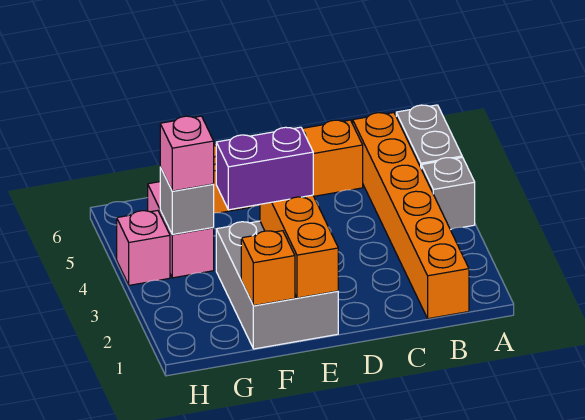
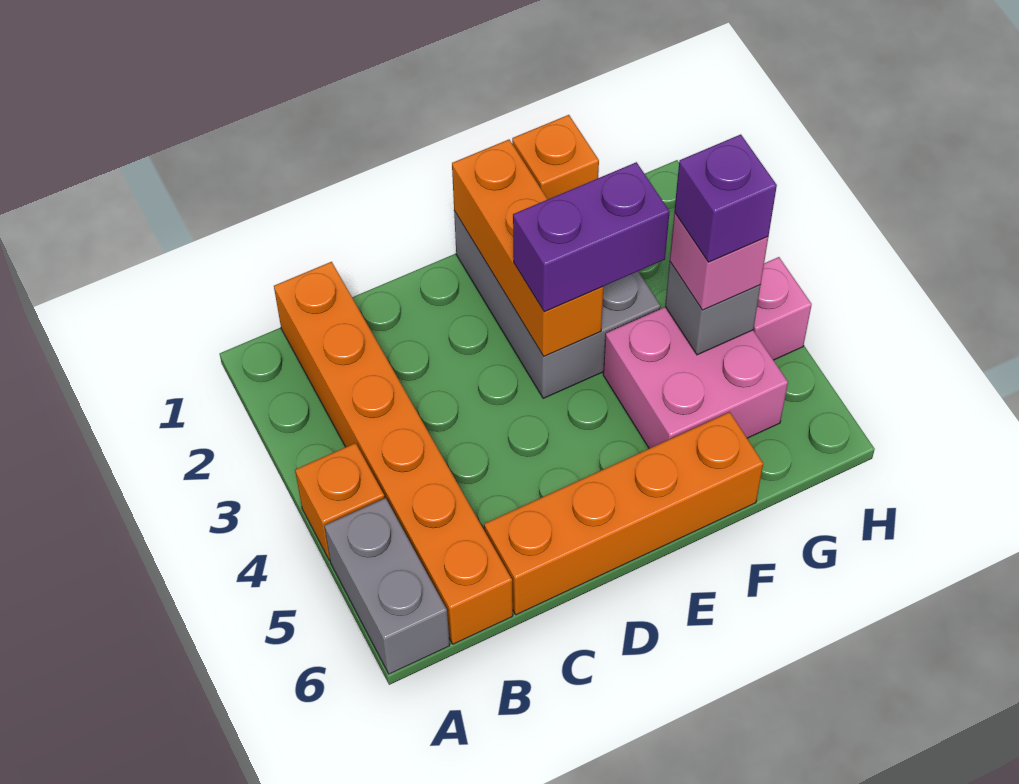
grey 1x1 brick [421,157,475,229] -> orange 1x1 brick [295,443,385,560]
pink 1x2 brick [148,182,214,278] -> pink 2x2 brick [603,307,788,448]
none -> purple 1x1 brick [674,134,777,262]

